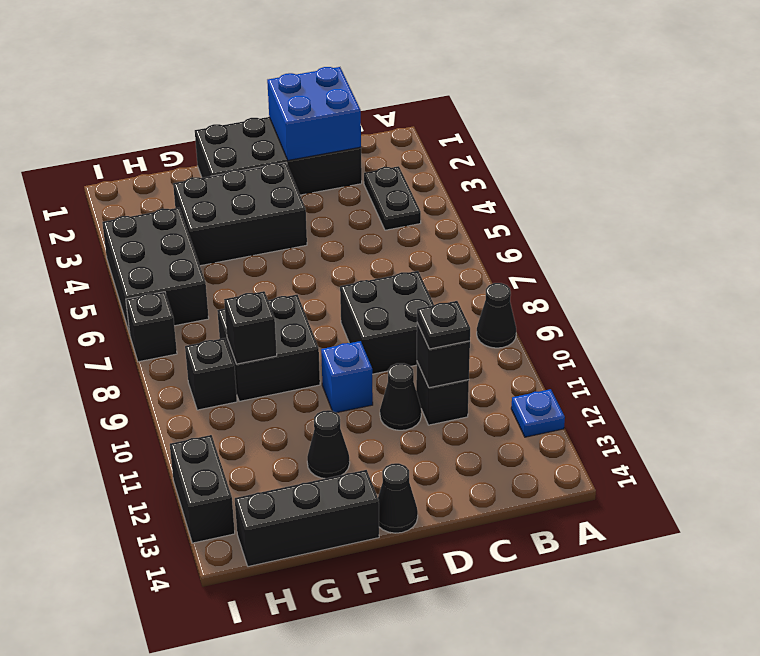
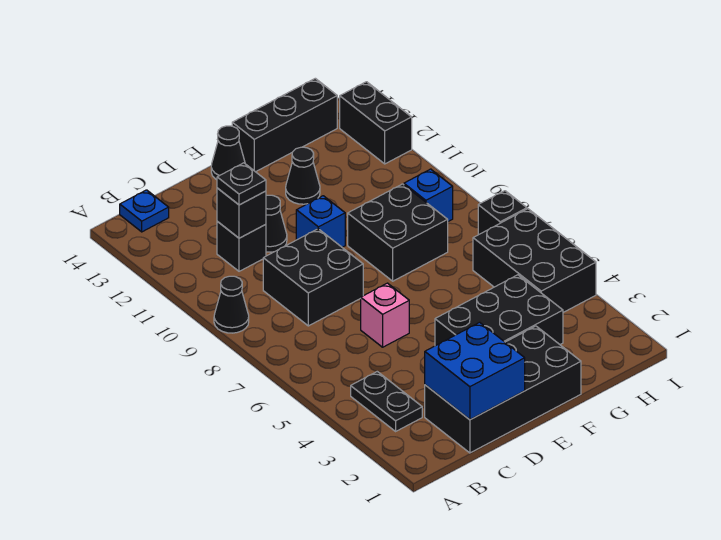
blue 1x1 plate [511,389,565,437] -> blue 1x1 plate moved to [120,190,169,232]
none -> pink 1x1 brick [361,283,409,347]
black 1x1 brick [224,291,277,364] -> none
black 1x1 brick [185,338,237,410] -> blue 1x1 brick [404,169,453,222]

